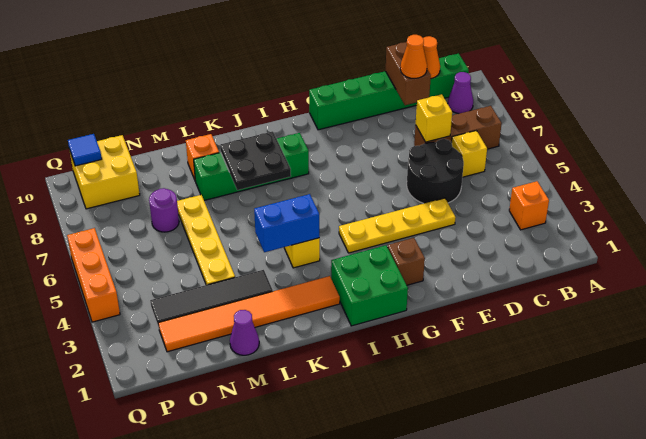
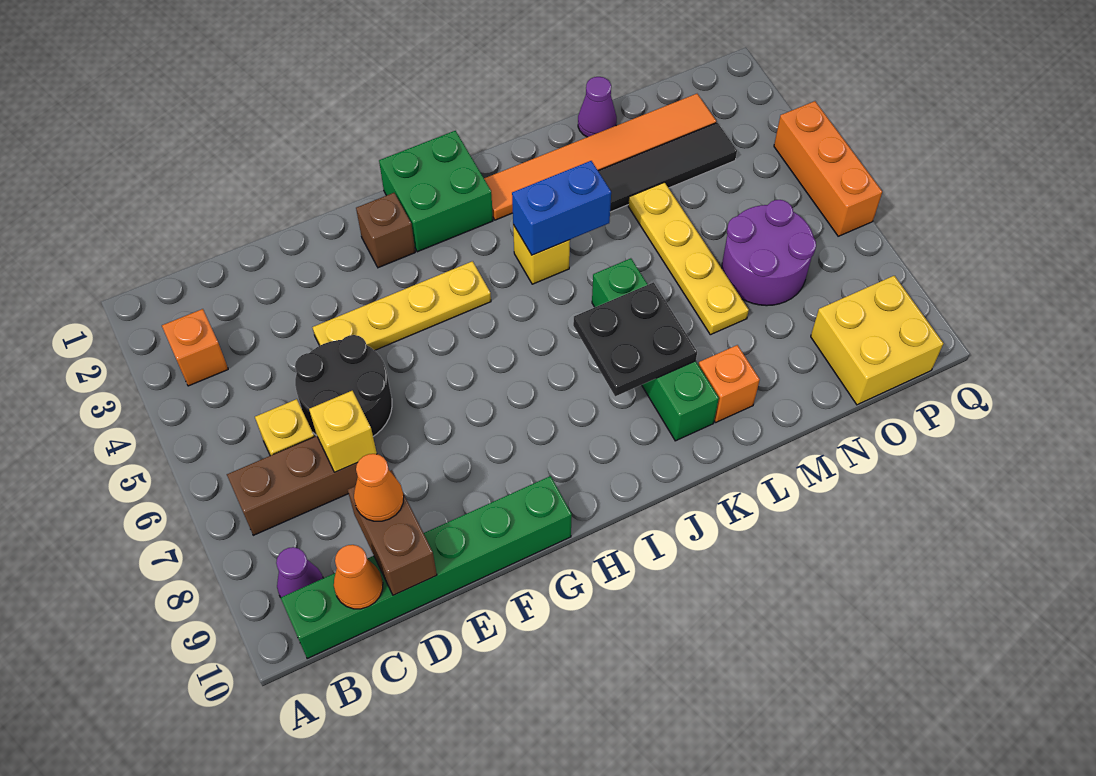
green 1x4 brick [194,133,309,201] -> green 1x4 brick turned to [592,258,719,441]
purple 1x1 round brick [149,188,179,232] -> purple 2x2 round brick [722,200,816,306]
blue 1x1 tile [68,134,102,166] -> none

